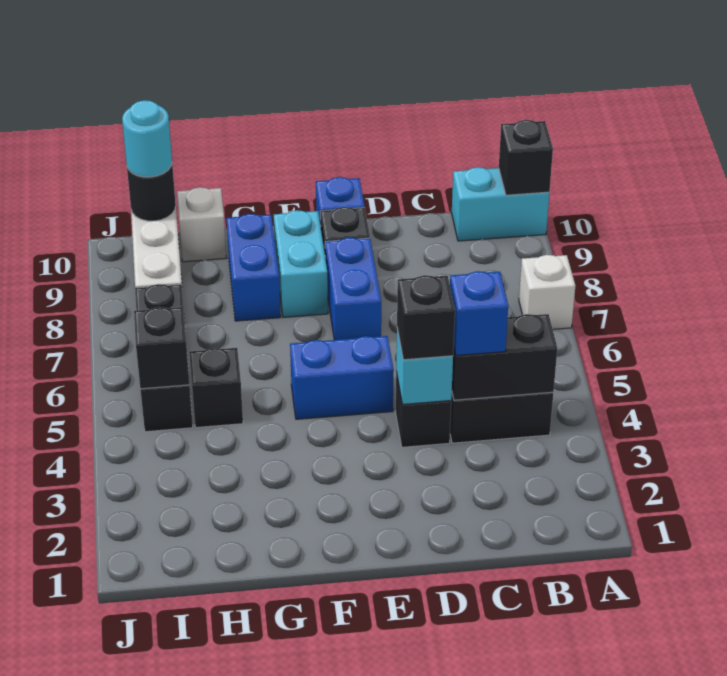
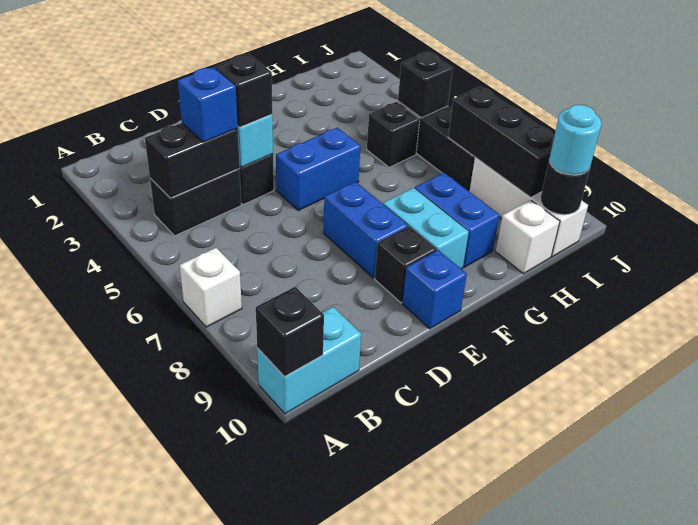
none -> black 1x3 brick [448,87,554,197]

